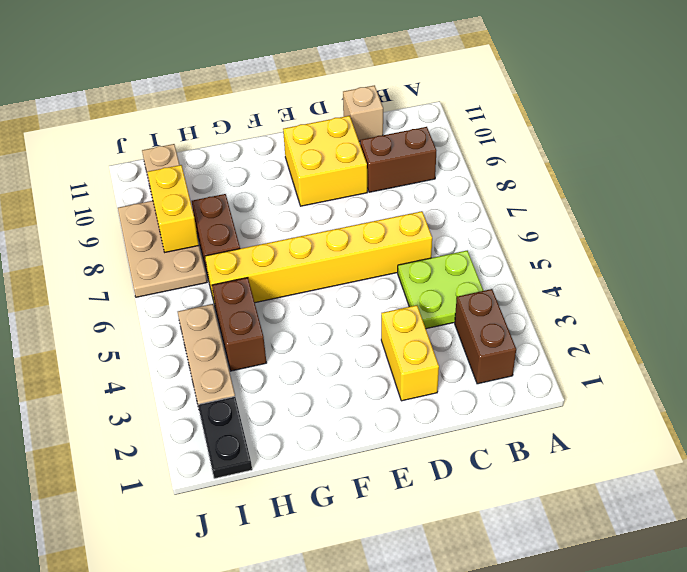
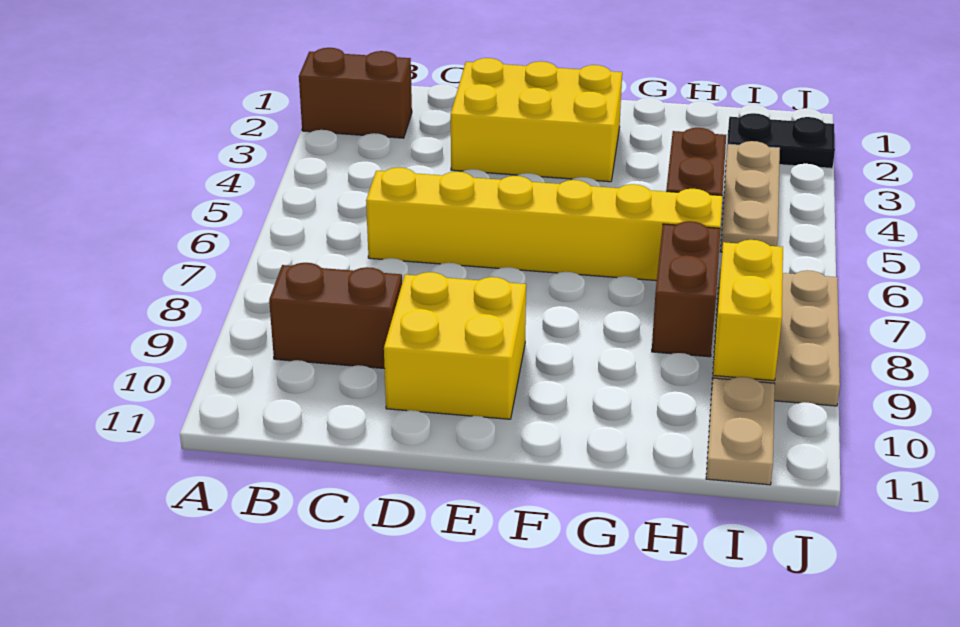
brown 1x2 brick [455,289,516,384] -> brown 1x2 brick turned to [299,48,412,138]
lime 2x2 plate [398,251,483,329] -> none
tan 1x1 brick [343,85,383,141] -> none
yellow 1x2 brick [381,305,439,401] -> yellow 2x3 brick [451,58,622,182]
black 1x2 plate [198,397,252,479] -> black 1x2 plate turned to [726,113,835,168]

